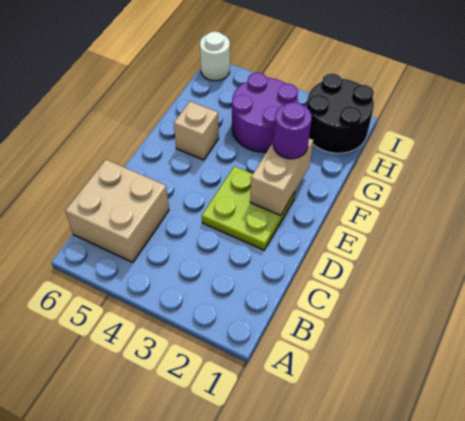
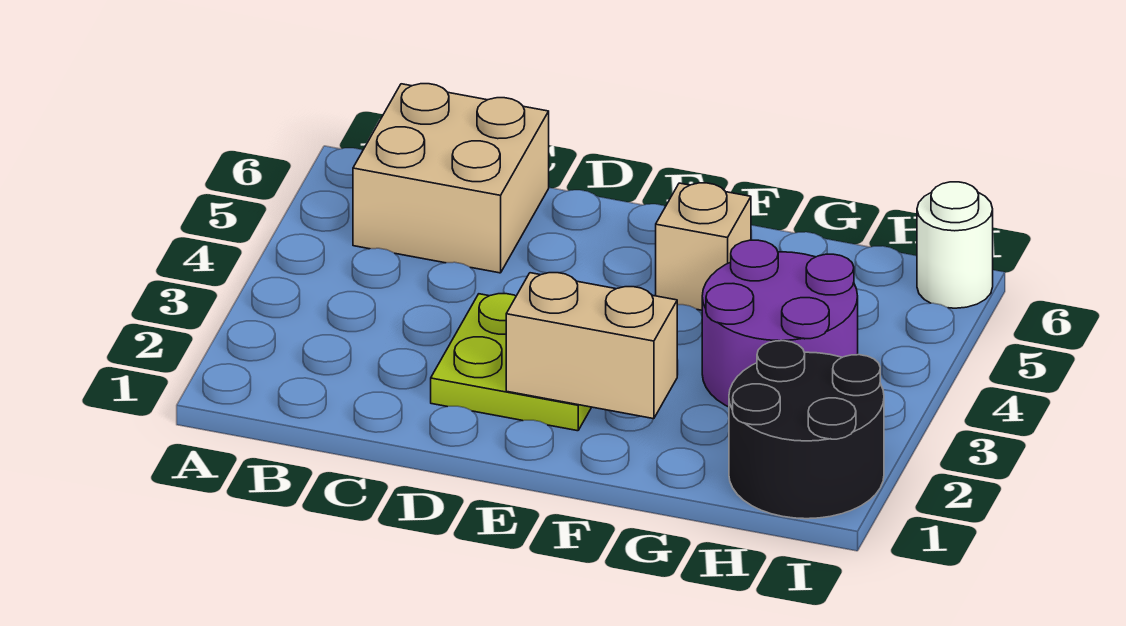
purple 1x1 round brick [273,102,312,159] -> none

